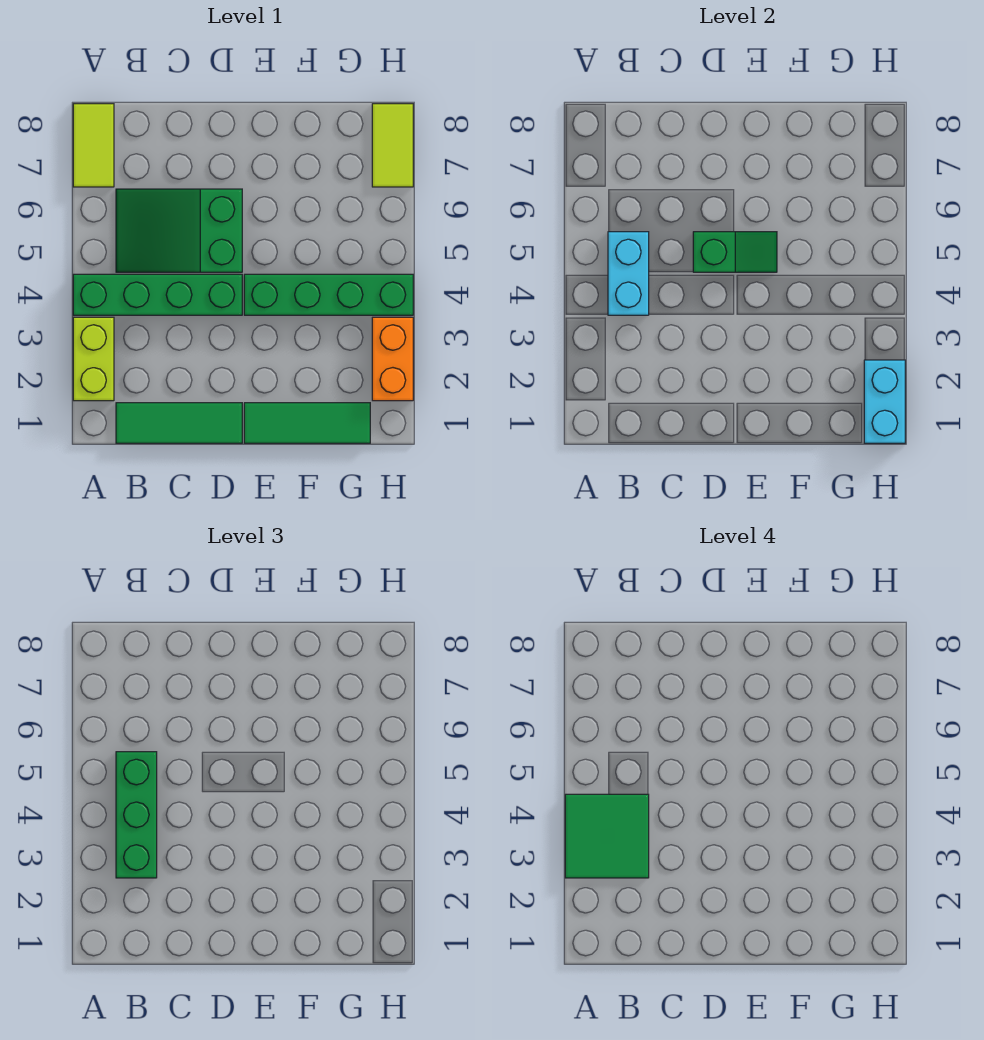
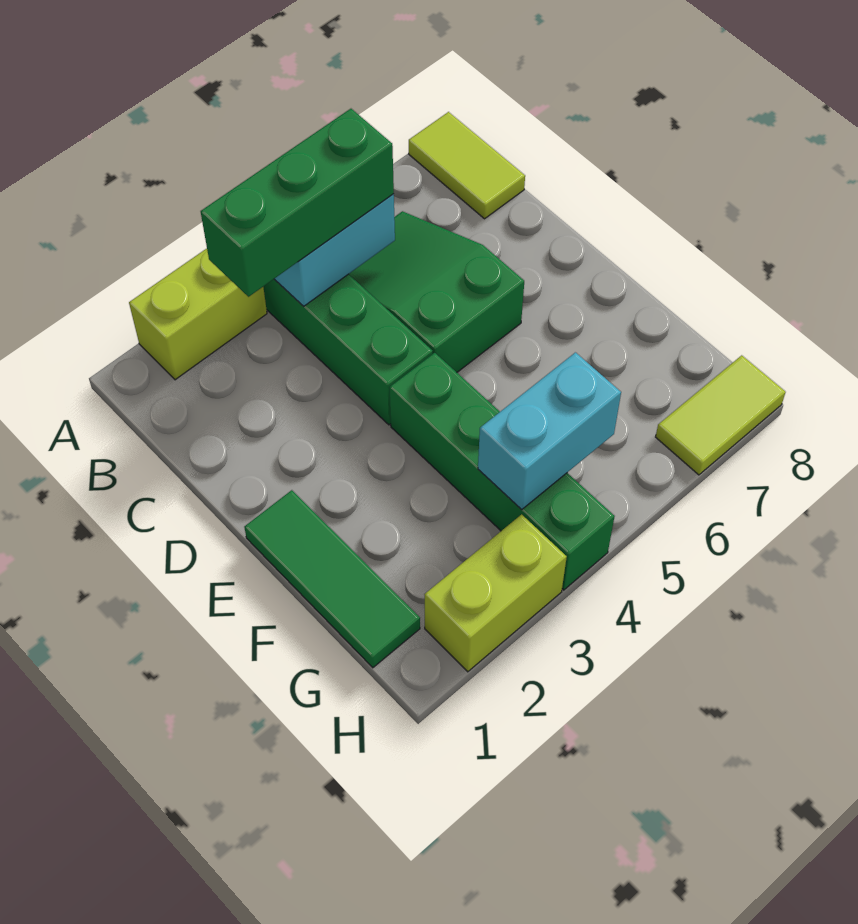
green 2x2 tile [565,794,649,878] -> none
lime 1x2 tile [73,104,114,187] -> lime 1x2 tile turned to [409,112,525,219]
green 1x3 tile [116,403,242,443] -> none
green 1x2 slope [693,232,777,272] -> none
cyan 1x2 brick [864,360,905,443] -> cyan 1x2 brick moved to [478,352,621,510]
orange 1x2 brick [372,317,413,401] -> lime 1x2 brick [424,514,567,672]

